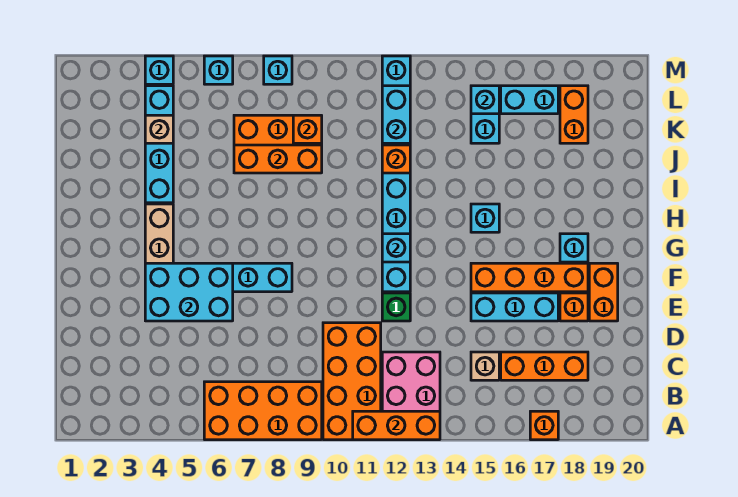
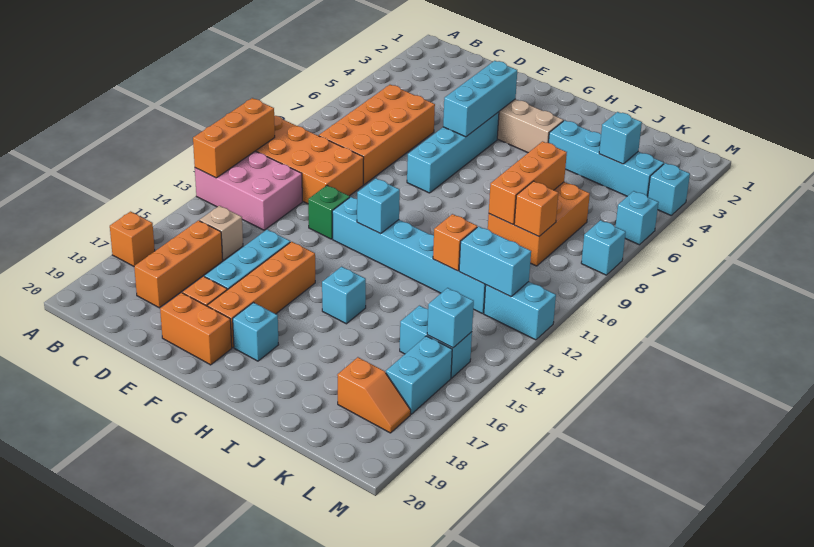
orange 2x4 brick [204,382,322,440] -> orange 2x4 brick moved to [319,85,435,185]
cyan 2x3 brick [145,263,233,321] -> cyan 1x3 brick [443,61,517,137]
tan 1x1 brick [145,115,173,143] -> cyan 1x1 brick [599,112,642,164]
orange 1x2 brick [560,86,588,143] -> orange 1x2 slope [337,357,411,433]

